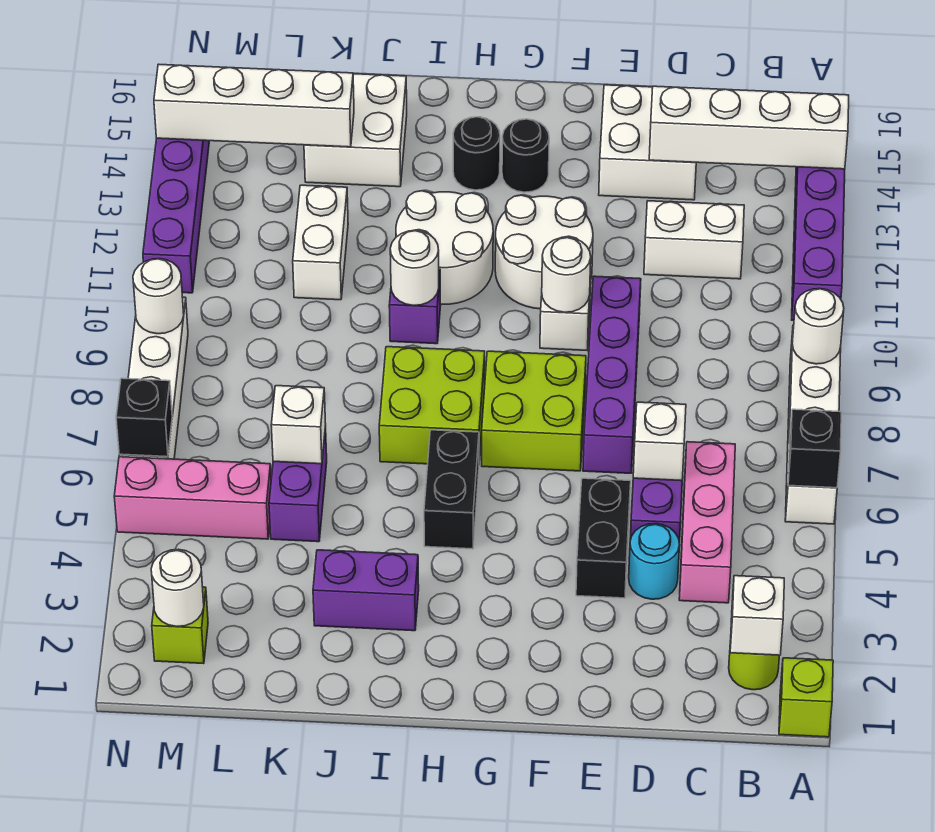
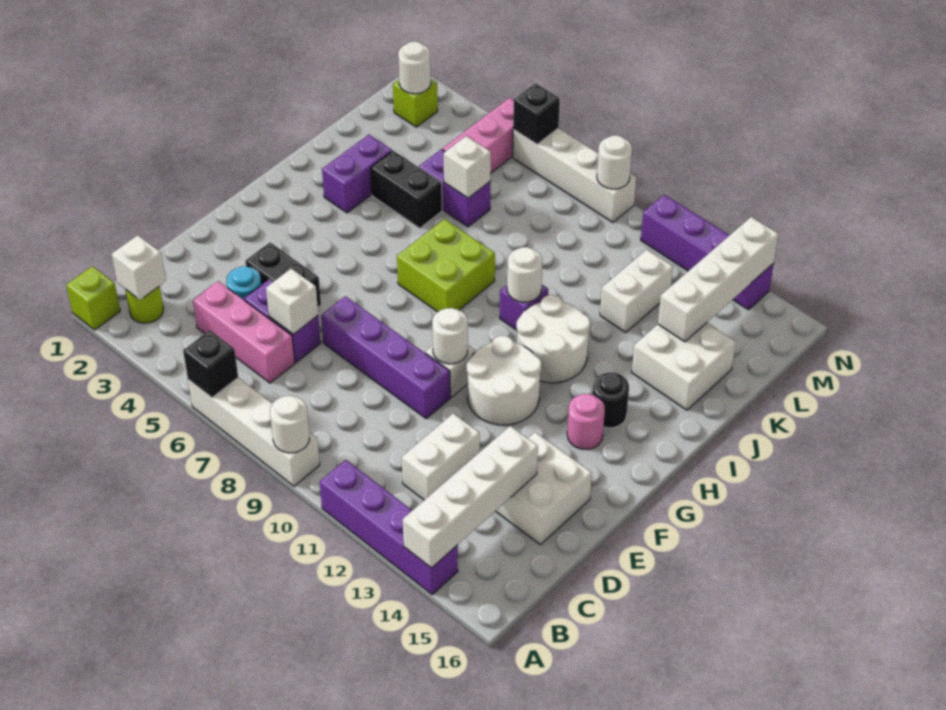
lime 2x2 brick [482,351,586,471] -> none
black 1x1 round brick [502,119,549,192] -> pink 1x1 round brick [567,394,605,449]
black 1x2 brick [424,430,479,549] -> black 1x2 brick moved to [371,151,442,228]
white 1x2 brick [293,185,348,300] -> white 1x2 brick turned to [600,250,673,333]

